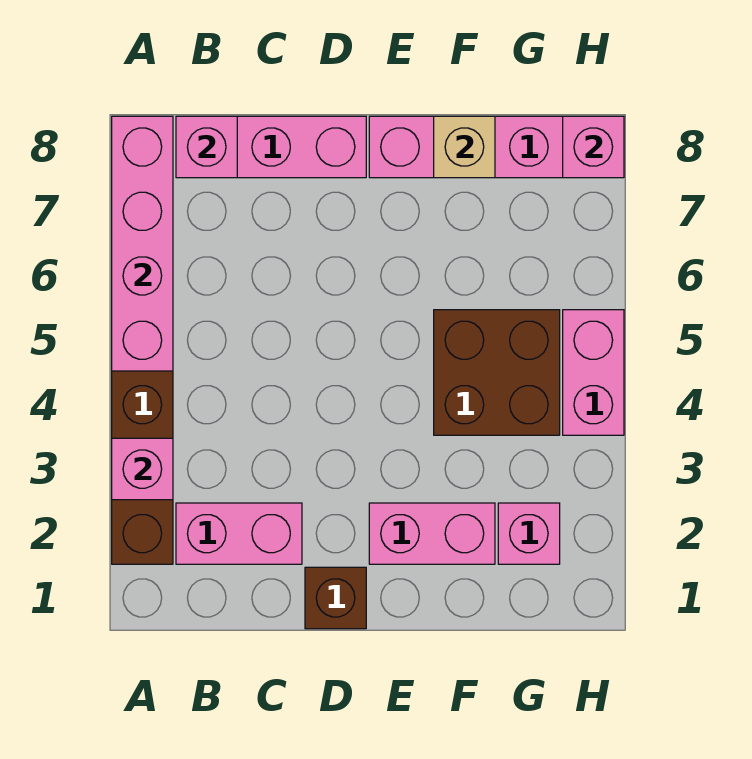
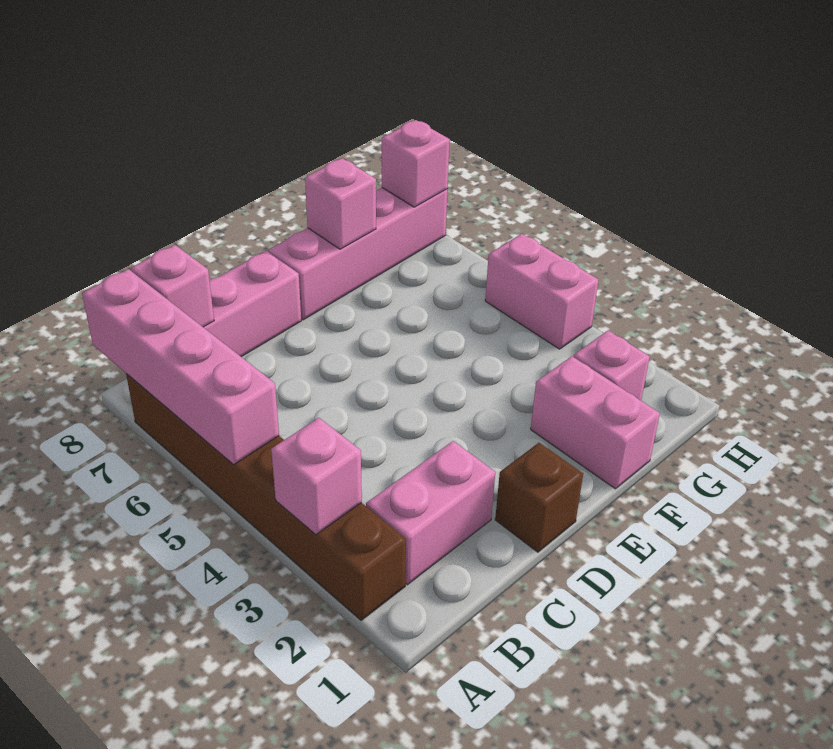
pink 1x2 brick [369,503,495,564] -> pink 1x2 brick turned to [531,356,660,489]
brown 2x2 brick [434,310,560,435] -> none
tan 1x1 brick [434,116,495,178] -> pink 1x1 brick [305,158,376,249]

